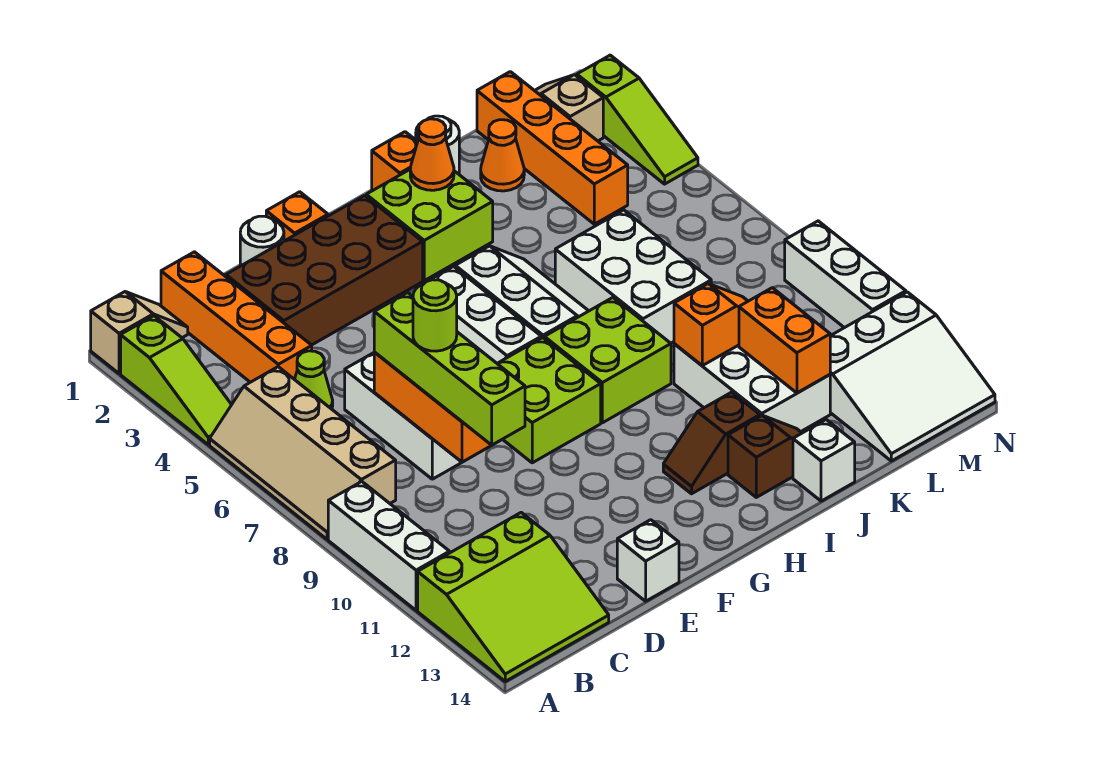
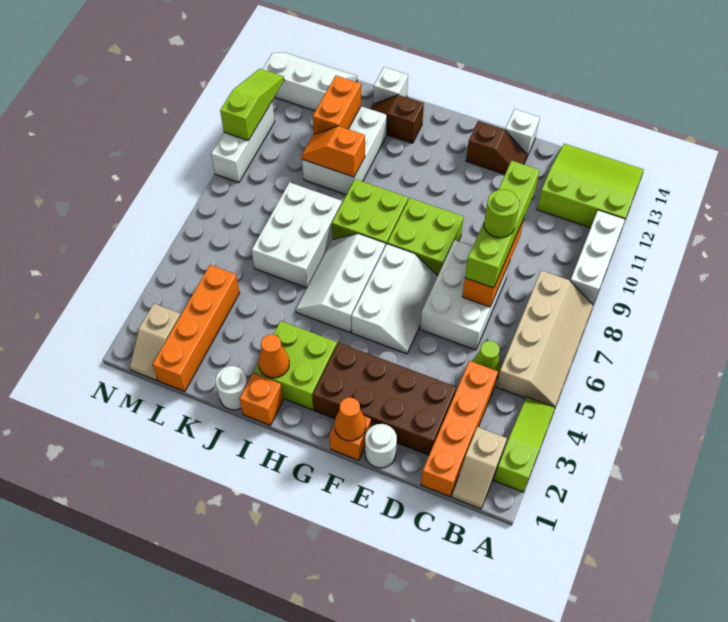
tan 1x2 slope [91,292,188,374] -> tan 1x2 slope turned to [452,427,507,509]
brown 1x2 slope [663,392,760,494] -> brown 1x2 slope moved to [466,121,527,174]
orange 1x1 cone [481,120,524,191] -> orange 1x1 cone moved to [334,397,366,441]
white 3x3 slope [830,292,995,461] -> white 2x3 slope [263,53,357,111]
lime 1x3 slope [577,55,698,184] -> lime 1x3 slope moved to [220,69,284,140]

